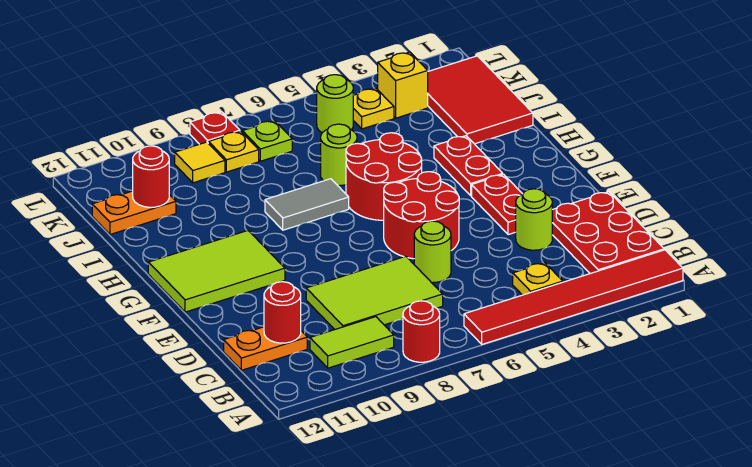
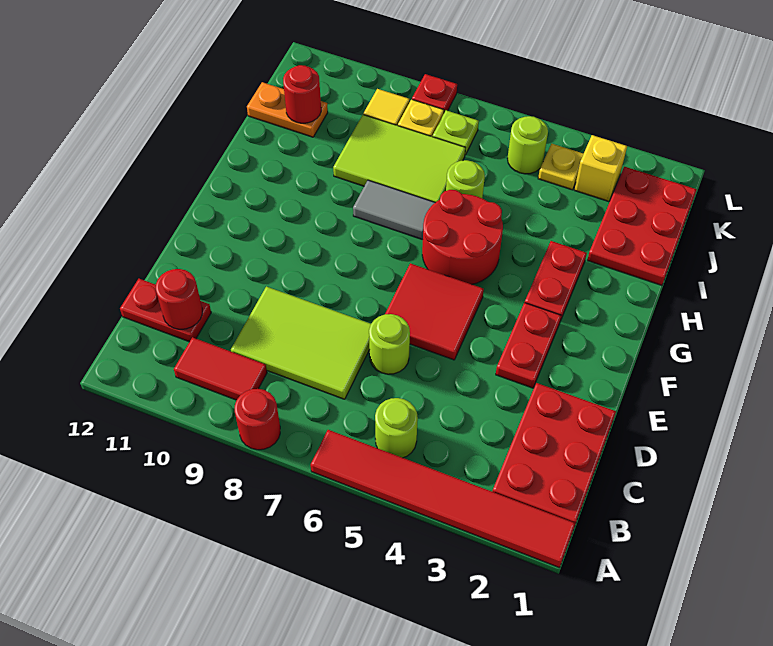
yellow 1x1 plate [513,263,563,295] -> none
lime 1x2 tile [310,317,394,368] -> red 1x2 tile [174,337,267,400]
orange 1x2 plate [224,327,307,370] -> red 1x2 plate [120,279,211,342]
lime 1x1 round brick [516,189,552,250] -> lime 1x1 round brick moved to [375,398,418,458]
red 2x2 round brick [384,172,459,259] -> red 2x2 tile [385,263,484,360]
lime 2x3 tile [148,231,285,312] -> lime 2x3 tile moved to [333,115,465,203]
red 2x3 tile [428,56,533,144] -> red 2x3 plate [587,167,697,285]

